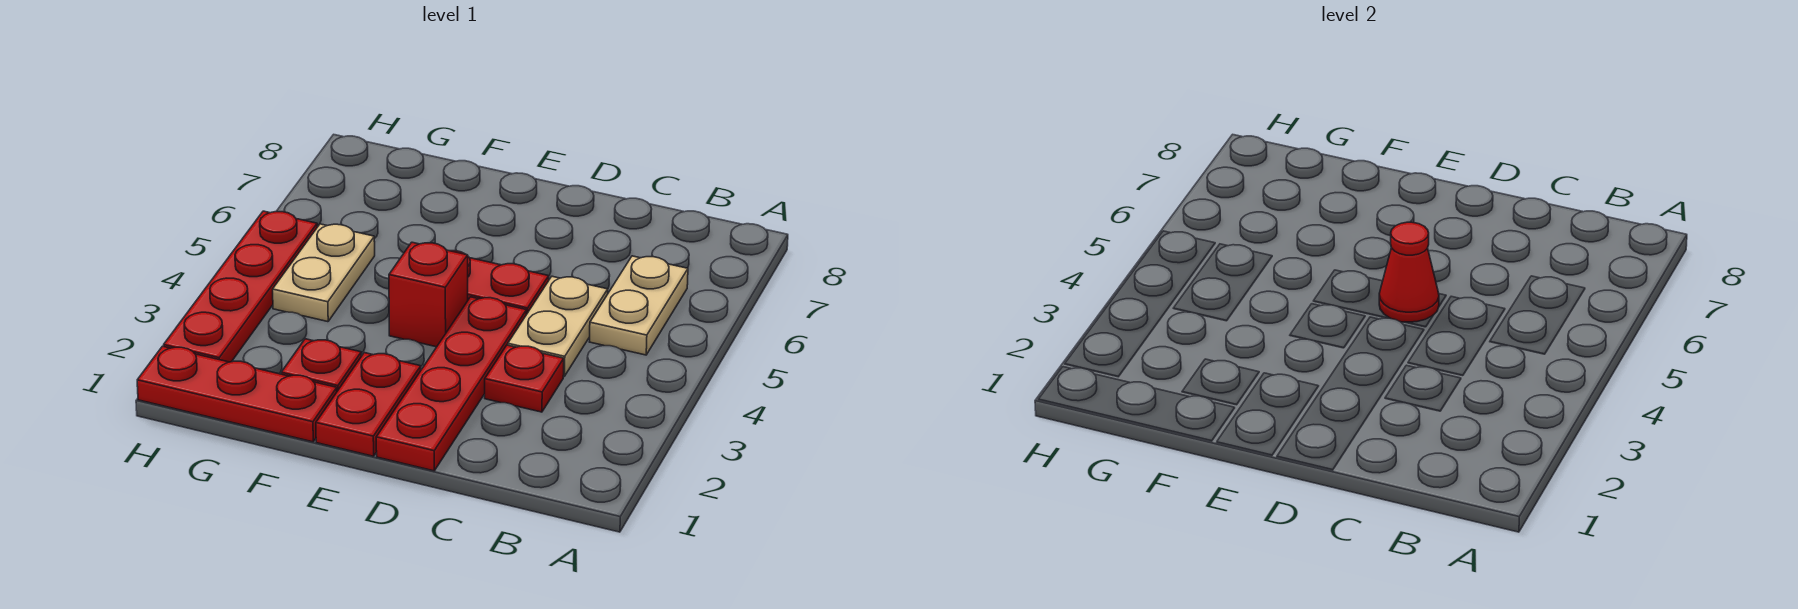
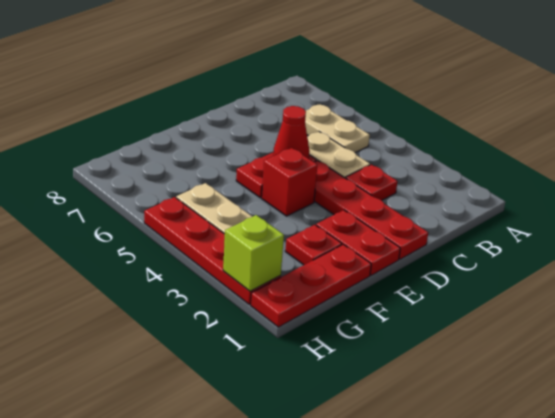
none -> lime 1x1 brick [223,215,284,291]

